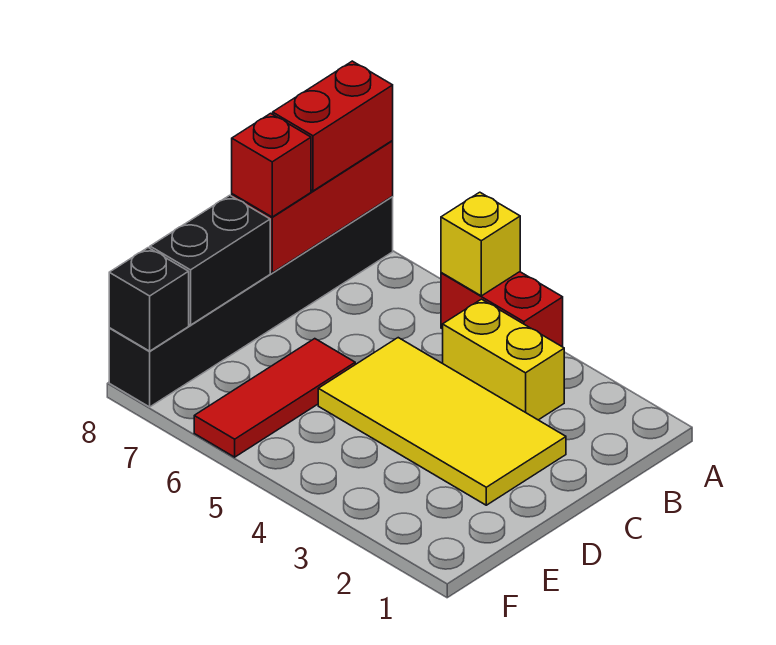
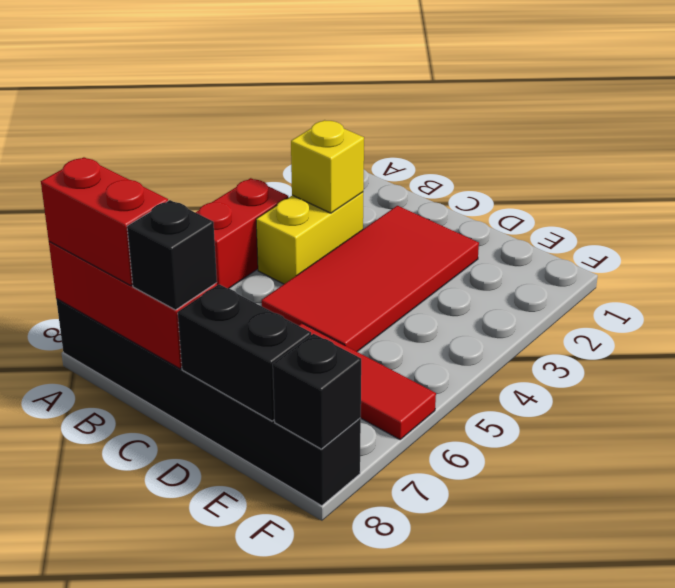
yellow 1x1 brick [441,192,520,296] -> yellow 1x1 brick moved to [291,120,364,213]
yellow 2x4 tile [318,338,566,505] -> red 2x4 tile [262,206,479,352]
red 1x1 brick [232,113,311,217] -> black 1x1 brick [127,200,217,310]

